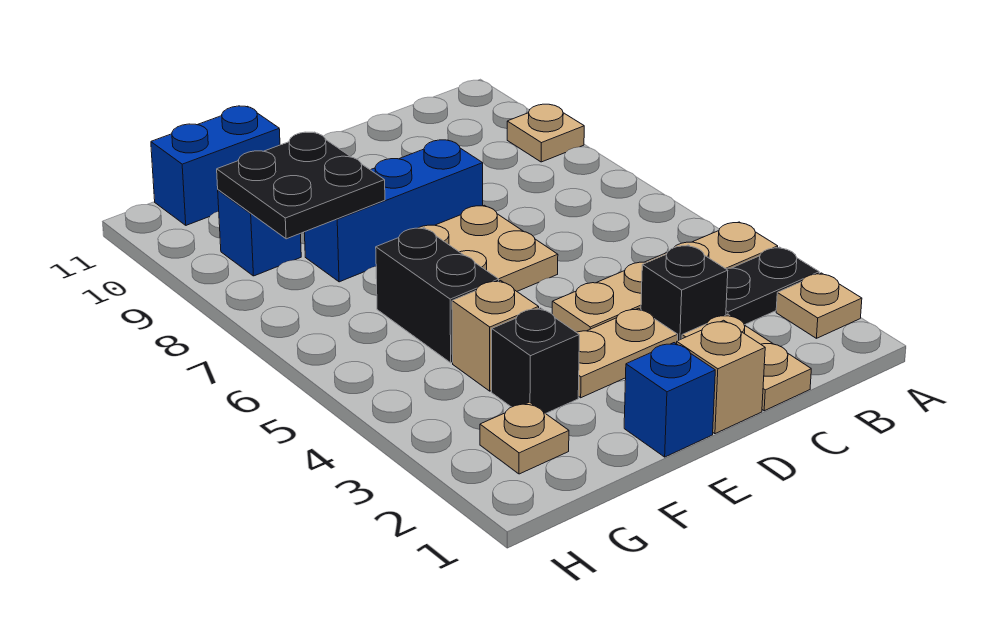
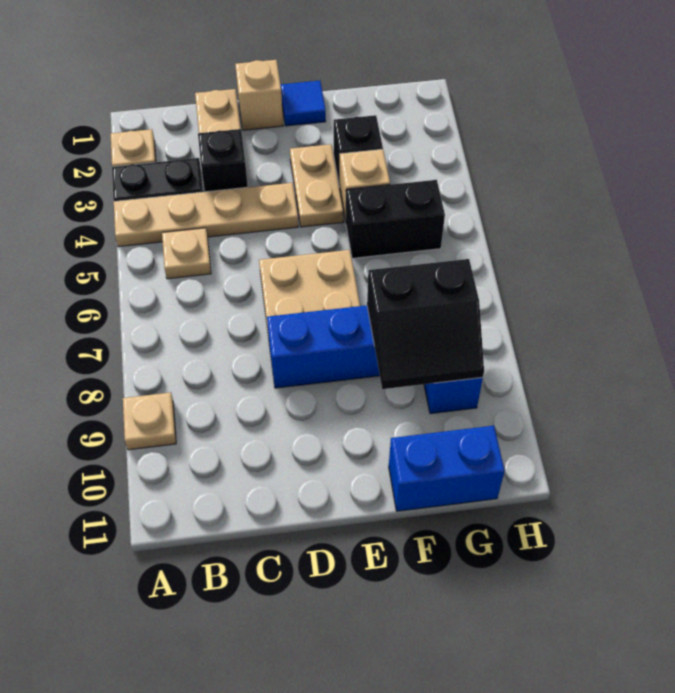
tan 1x2 plate [577,308,678,398] -> tan 1x2 plate turned to [290,144,343,227]
blue 1x1 brick [624,343,715,457] -> blue 1x1 tile [281,81,326,126]
black 1x2 brick [376,228,499,363] -> black 1x2 brick turned to [346,180,445,258]
black 2x2 plate [217,132,385,239] -> black 2x2 slope [367,259,484,389]
tan 1x1 plate [480,402,569,474] -> tan 1x1 plate moved to [162,228,211,279]

